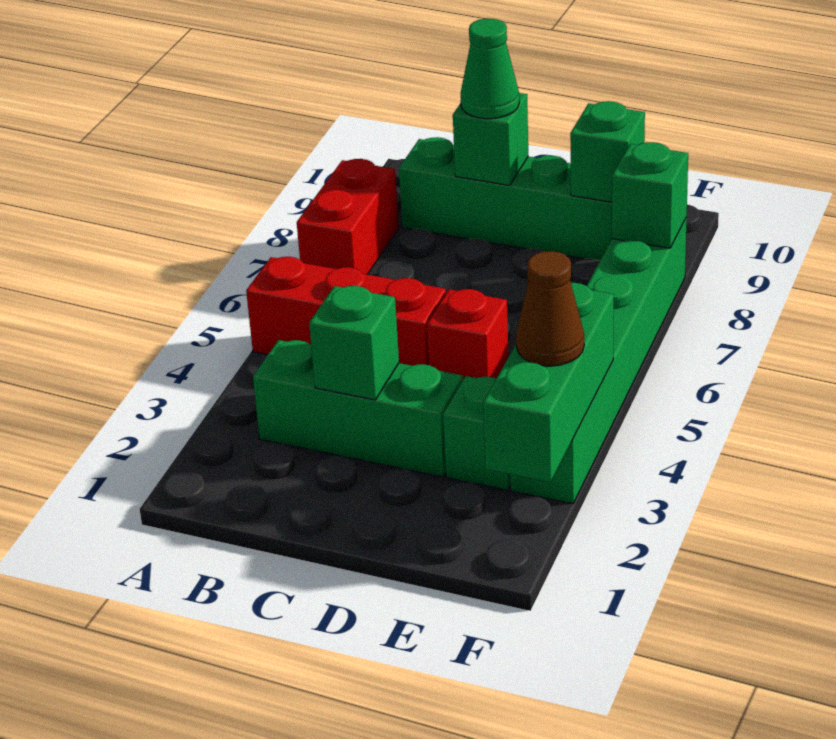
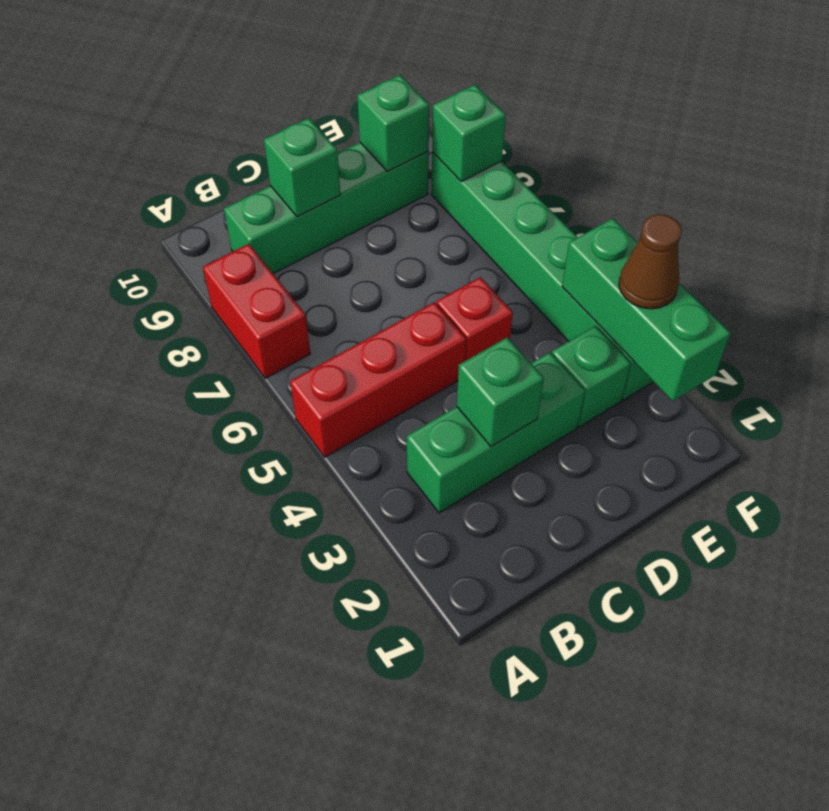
green 1x1 cone [461,19,519,119] -> none

